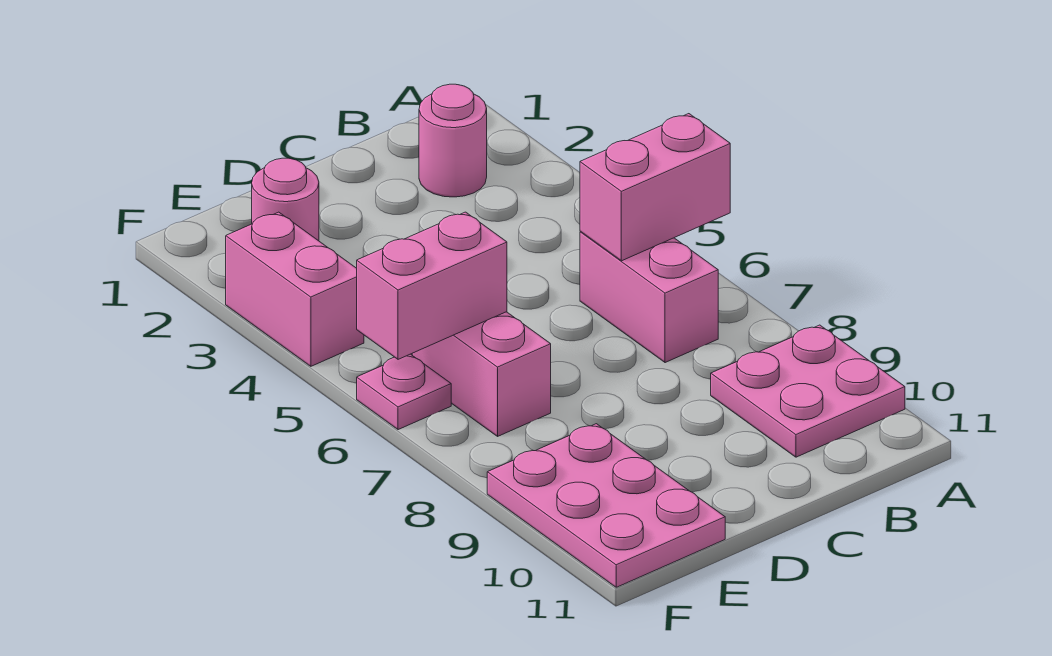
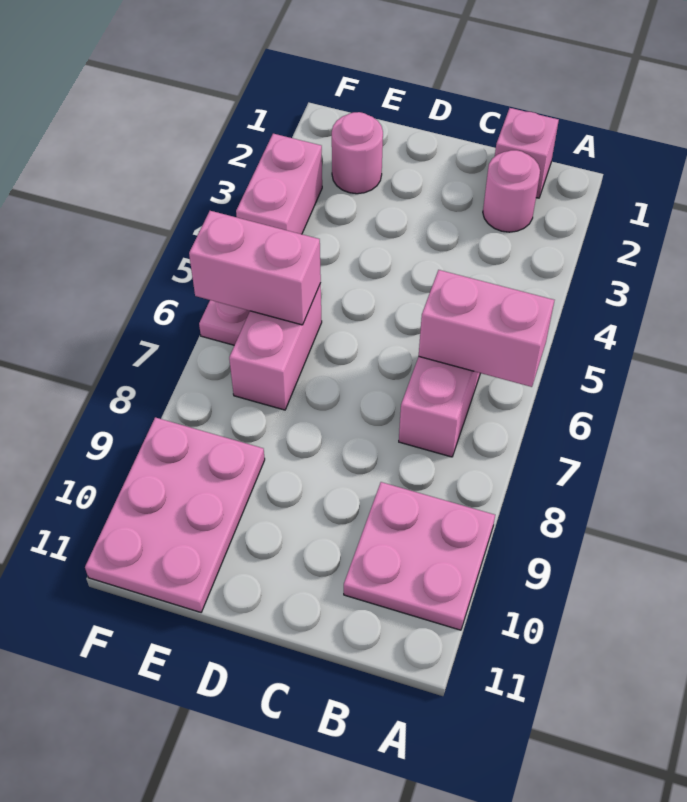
none -> pink 1x1 brick [495,108,559,198]

